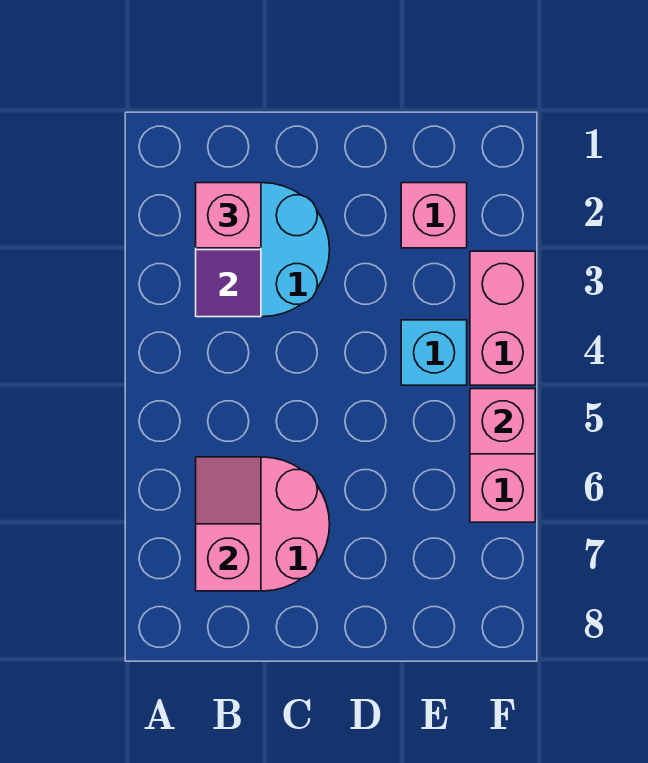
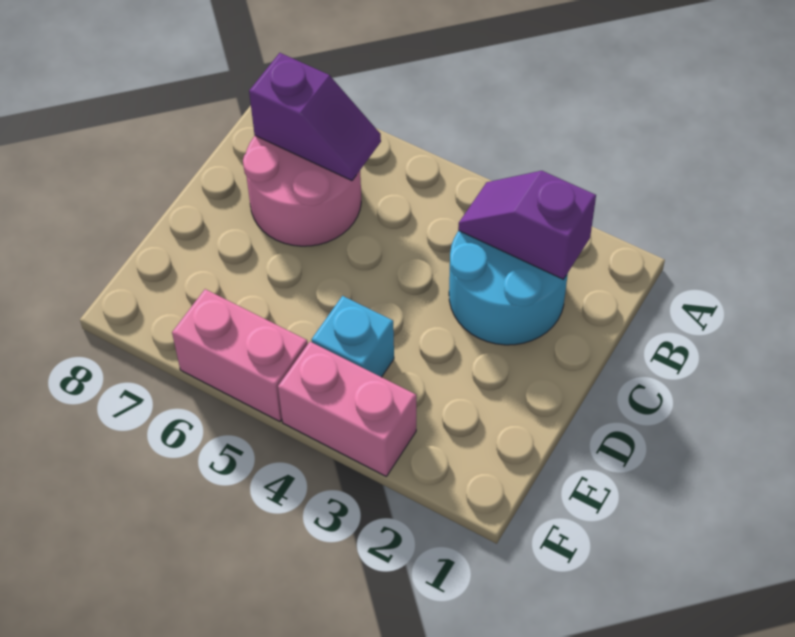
pink 1x1 brick [196,183,261,248] -> none
pink 1x2 slope [196,457,261,591] -> purple 1x2 slope [249,53,381,181]
pink 1x1 brick [401,183,467,248] -> none
pink 1x1 brick [470,389,535,454] -> none

